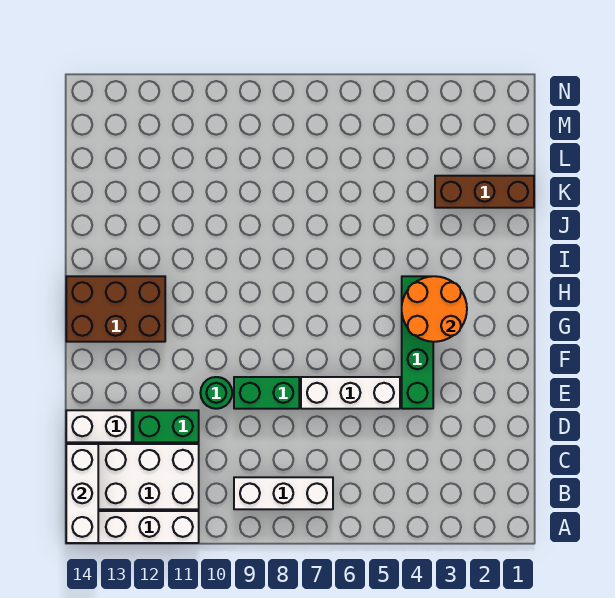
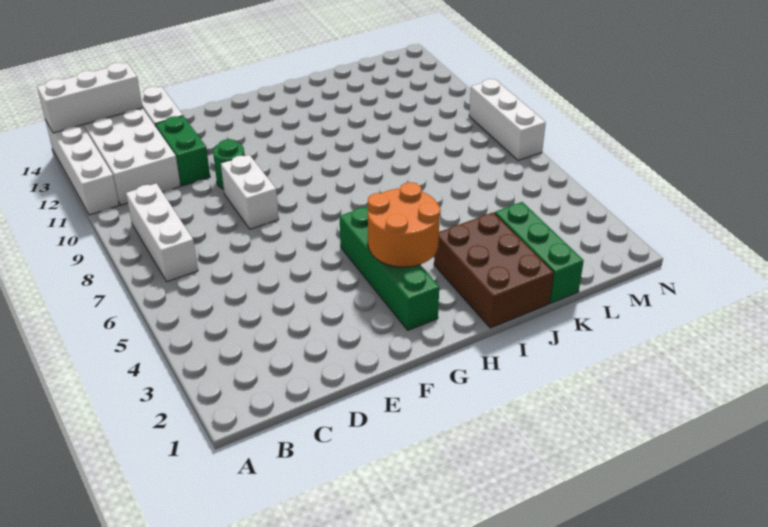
green 1x4 brick [402,276,433,409] -> green 1x4 brick turned to [339,206,439,330]
white 1x3 brick [301,377,400,409] -> white 1x3 brick moved to [469,79,546,161]
green 1x2 brick [234,377,299,409] -> white 1x2 brick [221,155,279,229]
brown 2x3 brick [66,276,165,342] -> brown 2x3 brick moved to [434,212,554,328]
brown 1x3 brick [435,176,534,208] -> green 1x3 brick [495,202,584,303]

